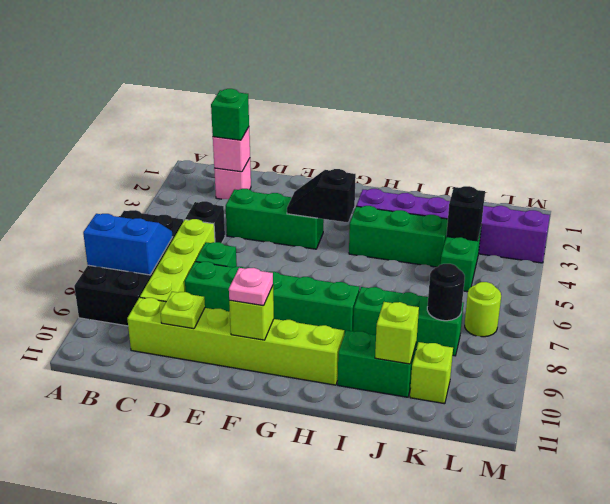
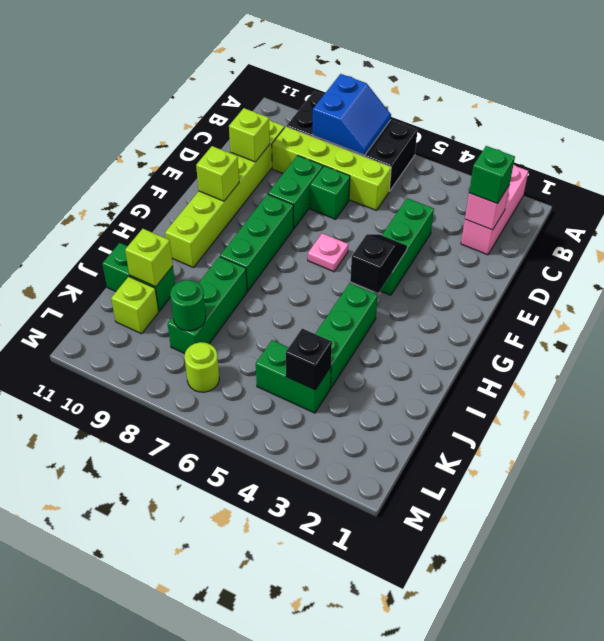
pink 1x1 brick [214,158,251,199] -> pink 1x3 brick [461,165,528,255]
black 1x1 brick [185,201,225,243] -> none
lime 1x1 plate [160,292,205,329] -> lime 1x1 brick [229,108,270,162]
pink 1x1 plate [229,268,273,306] -> pink 1x1 plate moved to [308,233,348,272]
purple 1x6 brick [357,189,550,263] -> none
green 1x2 brick [338,330,416,397] -> green 1x2 brick turned to [102,243,175,311]
black 1x1 round brick [427,264,465,321] -> green 1x1 round brick [170,280,206,331]

